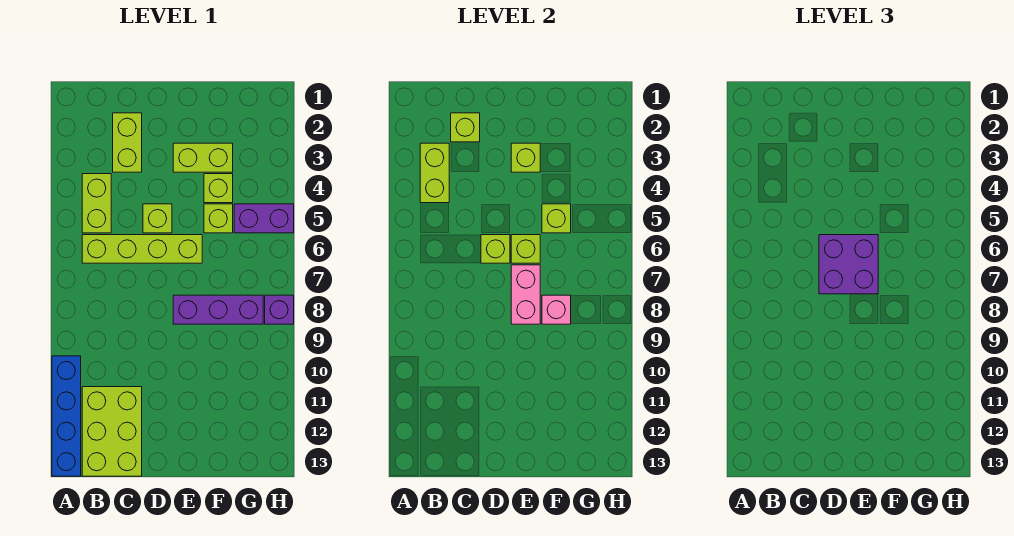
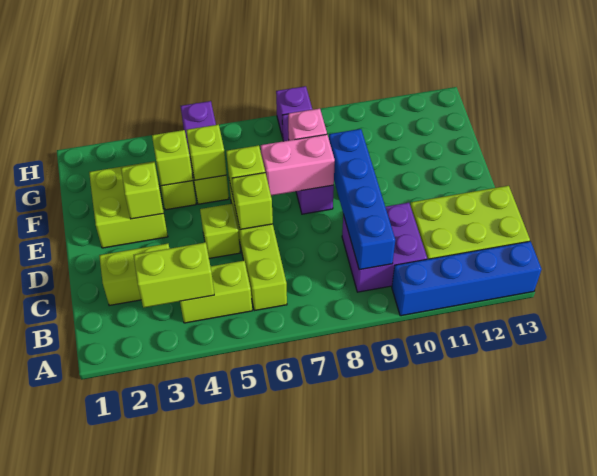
none -> blue 1x4 brick [329,129,395,270]
lime 1x1 brick [451,113,480,142] -> lime 1x1 brick moved to [152,130,193,186]
purple 2x2 brick [819,235,878,294] -> purple 2x2 brick moved to [342,203,427,292]
lime 1x2 brick [173,143,233,172] -> lime 2x2 brick [89,161,168,248]

